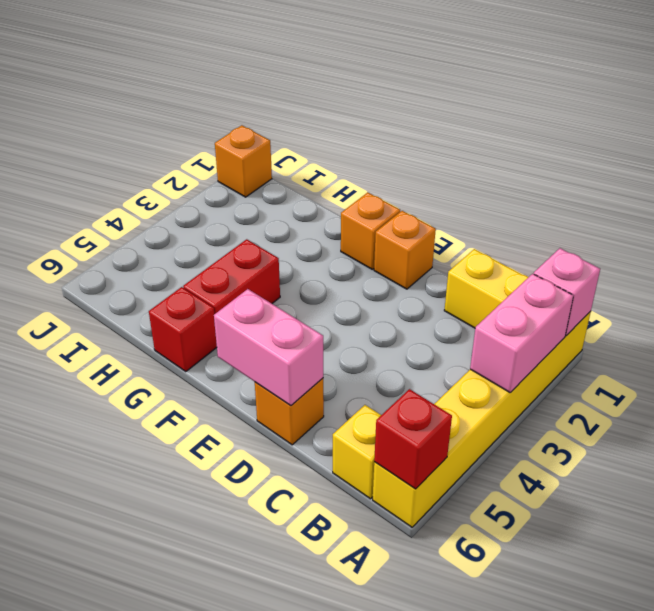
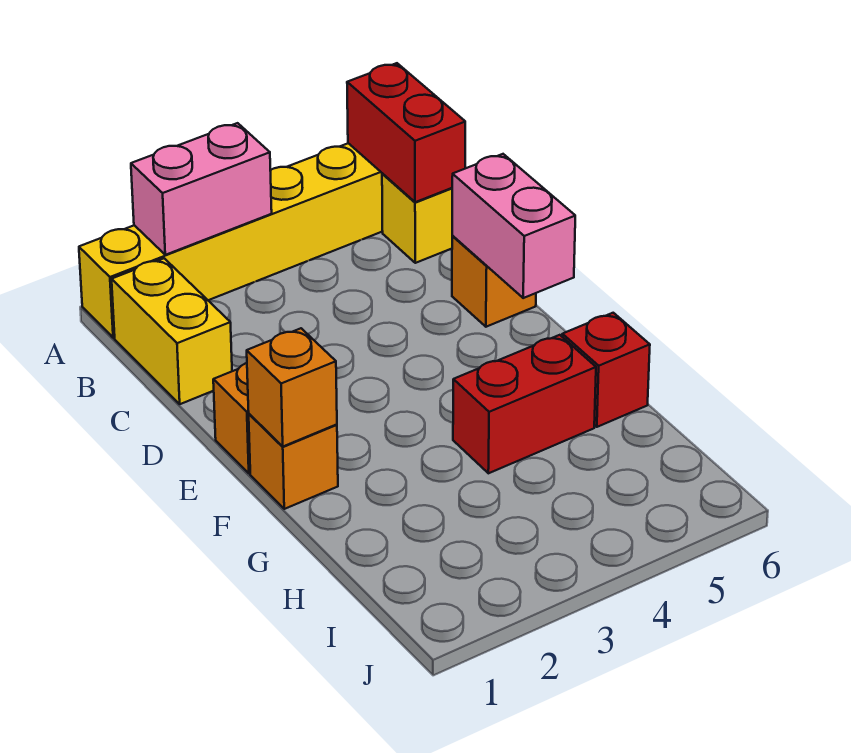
pink 1x1 brick [534,248,600,336] -> none
red 1x1 brick [374,389,452,489] -> red 1x2 brick [347,63,465,202]
orange 1x1 brick [215,125,272,197] -> orange 1x1 brick moved to [247,328,337,446]

